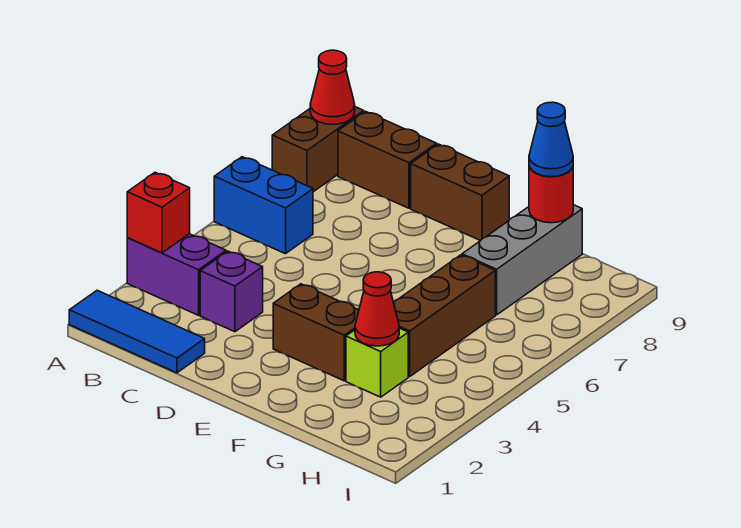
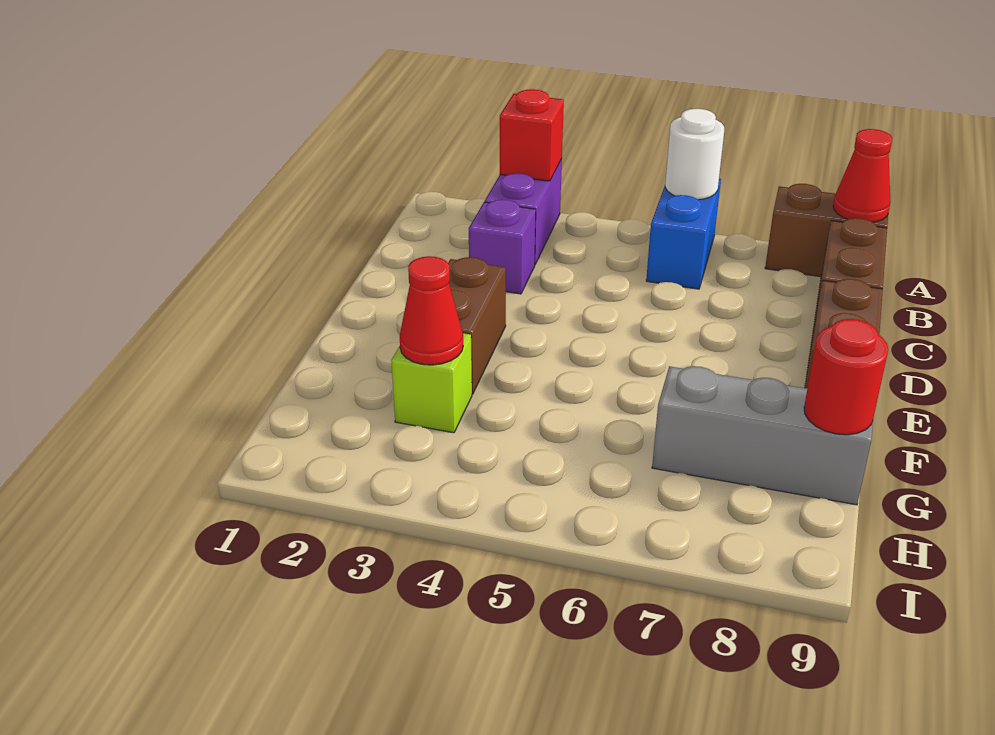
blue 1x3 tile [69,290,205,373] -> none
none -> white 1x1 round brick [665,109,724,200]
brown 1x3 brick [393,255,495,377] -> none
blue 1x1 cone [529,102,573,177] -> none

